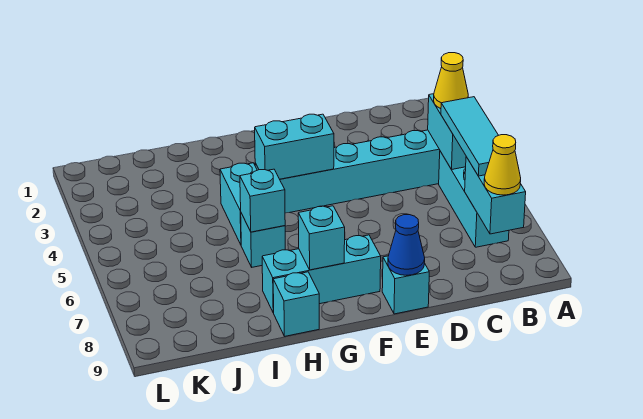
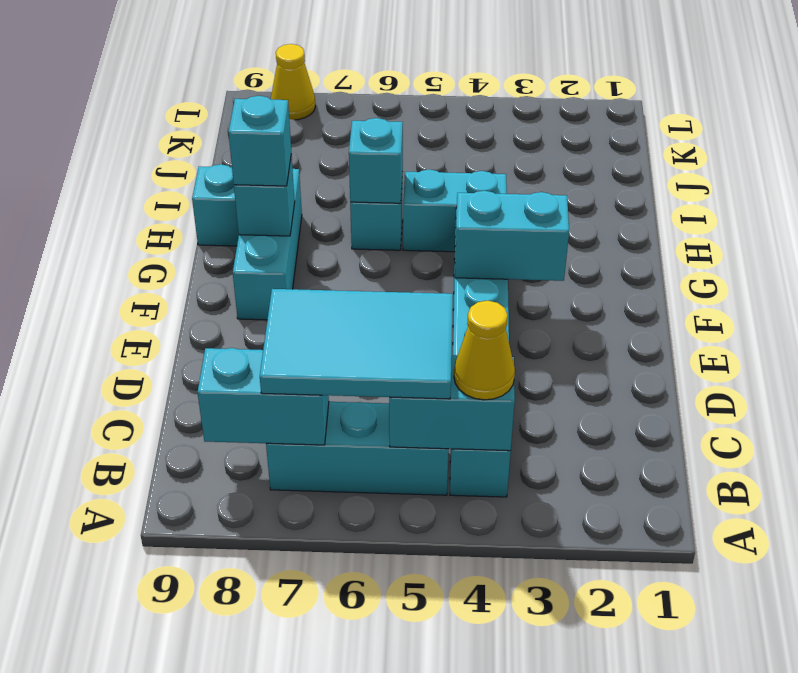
cyan 1x3 tile [441,97,498,176] -> cyan 2x3 tile [260,289,453,399]
yellow 1x1 cone [484,135,521,195] -> yellow 1x1 cone moved to [271,44,315,120]
cyan 1x1 brick [382,256,429,314] -> cyan 1x1 brick moved to [229,96,291,186]
blue 1x1 cone [388,215,425,275] -> none
cyan 1x2 brick [255,114,334,179] -> cyan 1x2 brick turned to [455,191,569,281]

